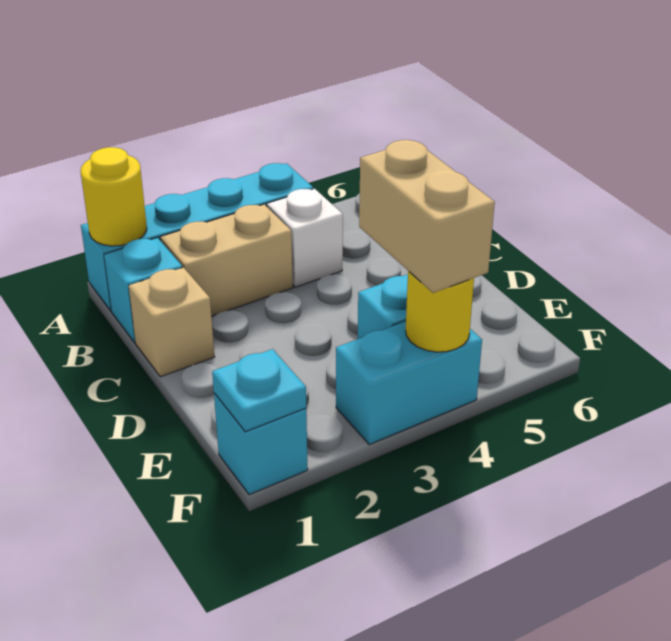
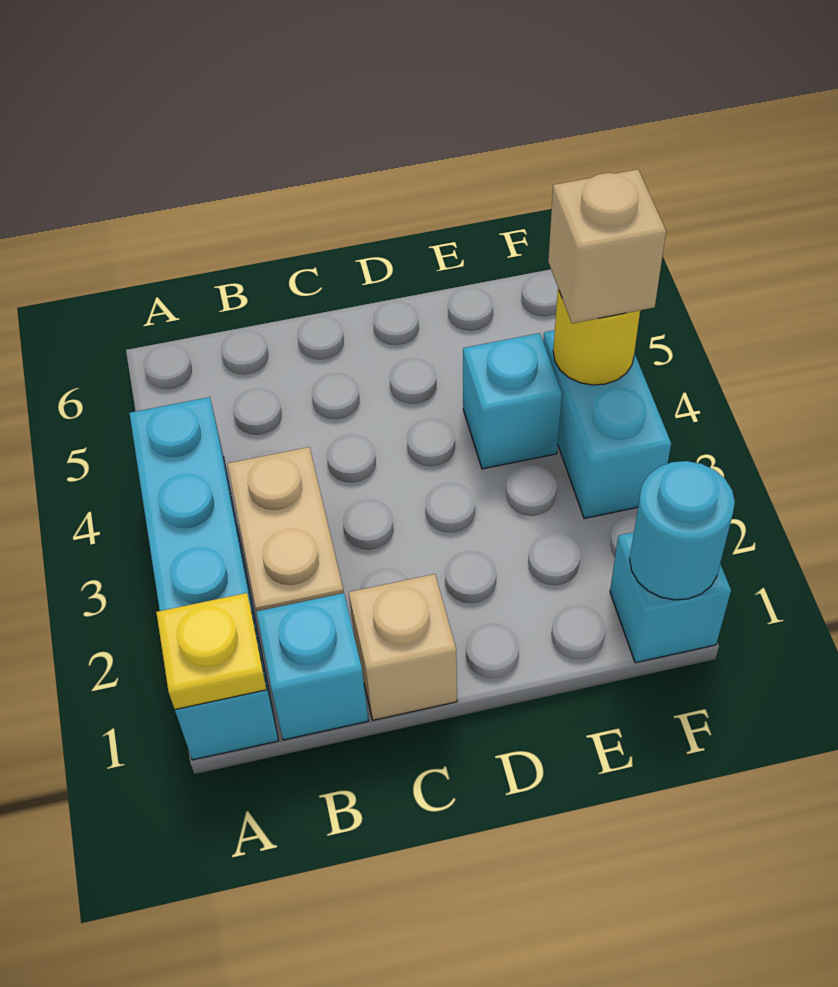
yellow 1x1 round brick [80,147,147,246] -> yellow 1x1 plate [156,593,267,710]
white 1x1 brick [267,189,343,287] -> none
tan 1x2 brick [359,140,495,293] -> tan 1x1 brick [548,169,666,323]
cyan 1x1 plate [212,349,306,432] -> cyan 1x1 round brick [630,461,735,600]

